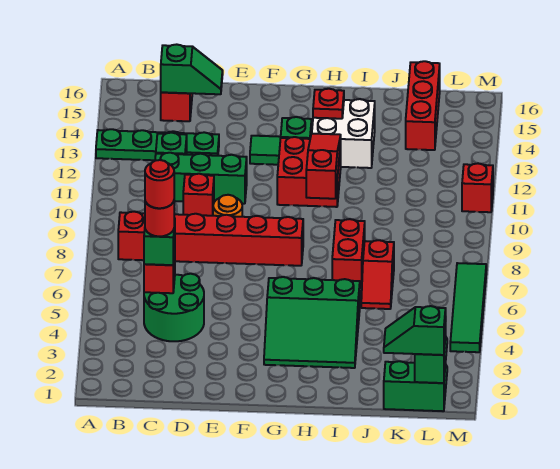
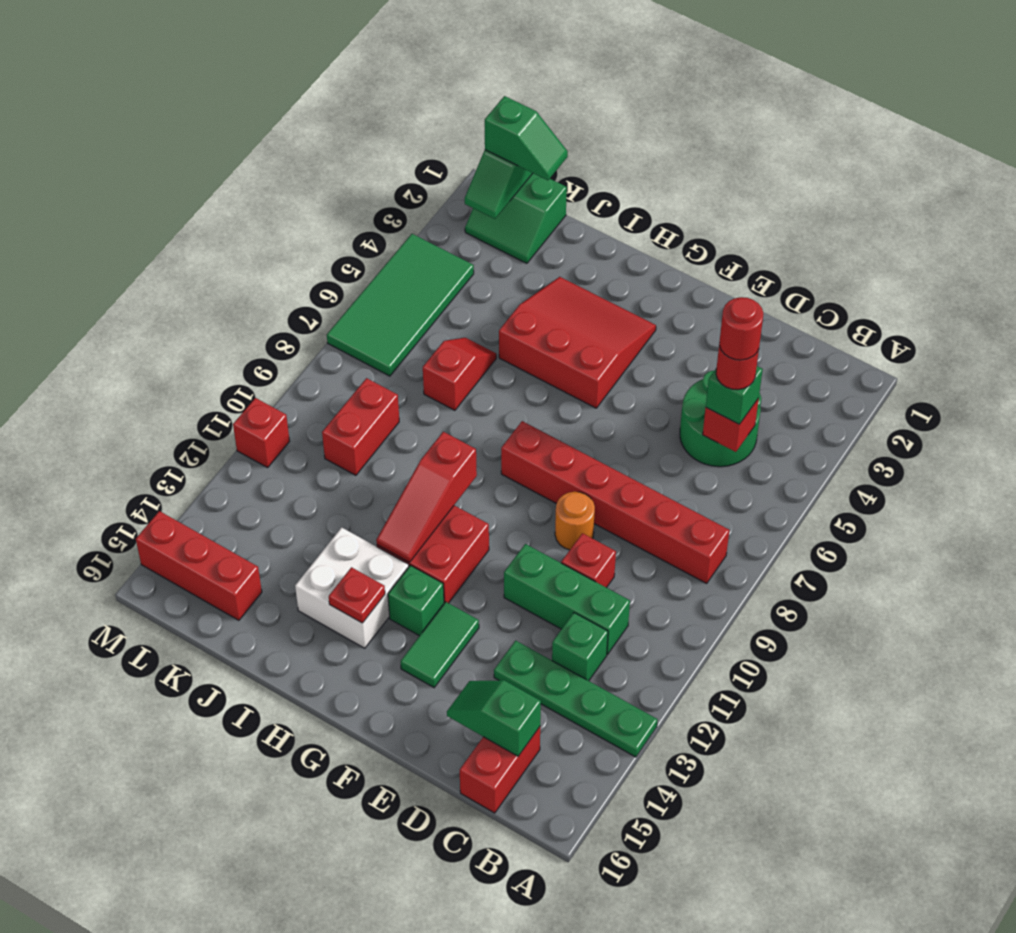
green 1x1 tile [250,136,281,165] -> green 1x2 tile [401,602,479,687]
green 3x3 slope [264,277,360,368] -> red 3x3 slope [499,277,656,408]
red 1x2 brick [332,219,365,288] -> red 1x2 brick moved to [322,378,399,475]
red 1x3 brick [406,61,440,150] -> red 1x3 brick turned to [136,511,262,620]
green 1x4 tile [450,263,486,352] -> green 2x4 tile [327,234,474,376]

